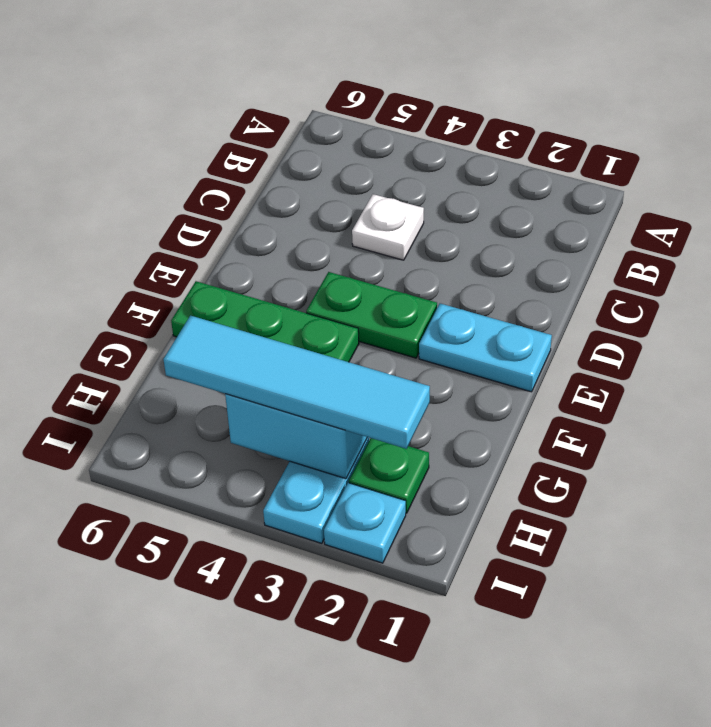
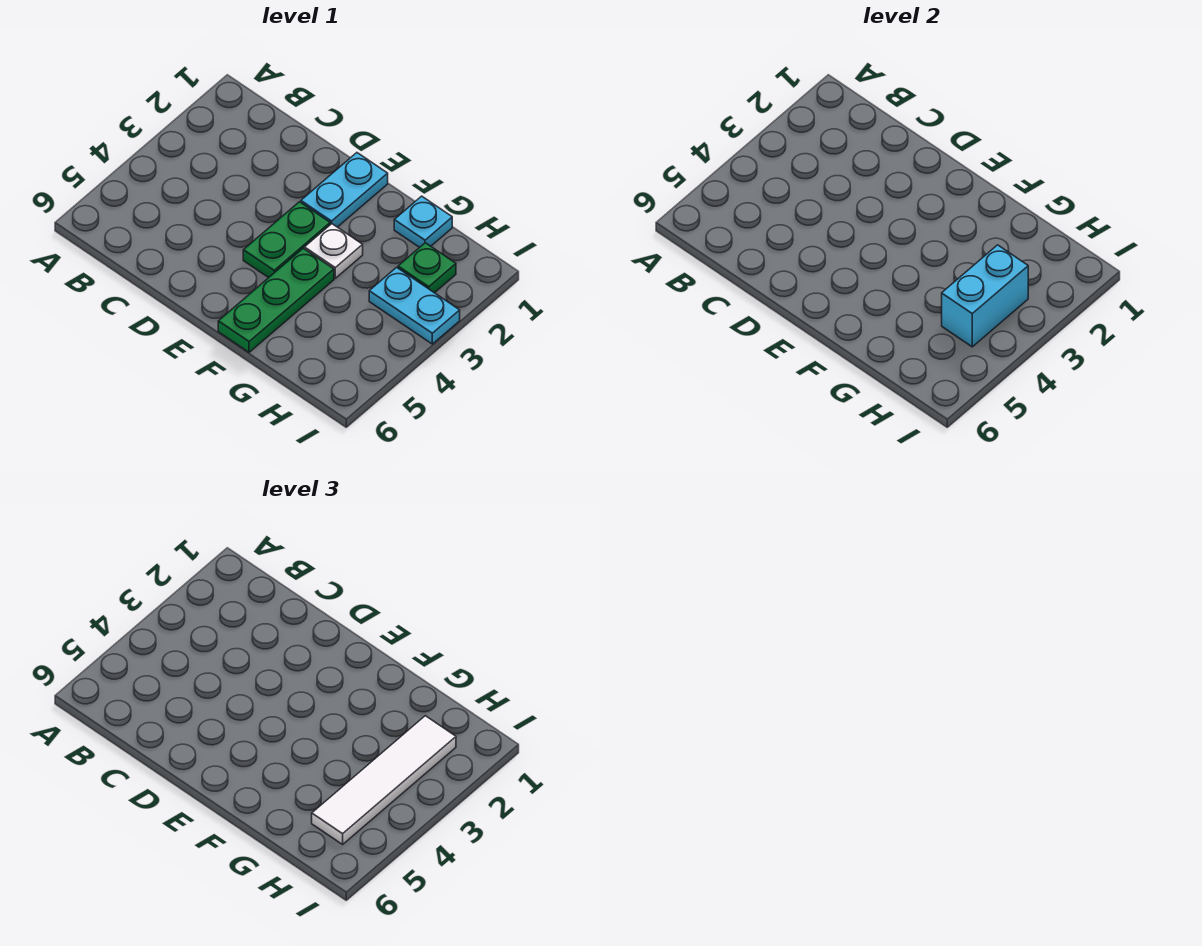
white 1x1 plate [352,194,424,260] -> white 1x1 plate moved to [304,224,363,278]
cyan 1x4 tile [163,316,430,449] -> white 1x4 tile [312,716,456,844]
cyan 1x1 plate [324,483,406,563] -> cyan 1x1 plate moved to [394,196,452,247]

